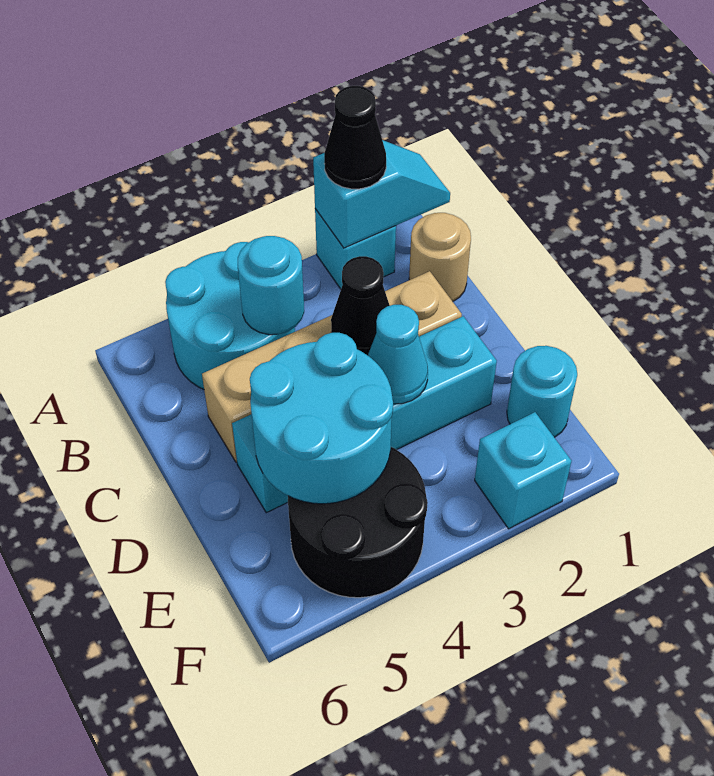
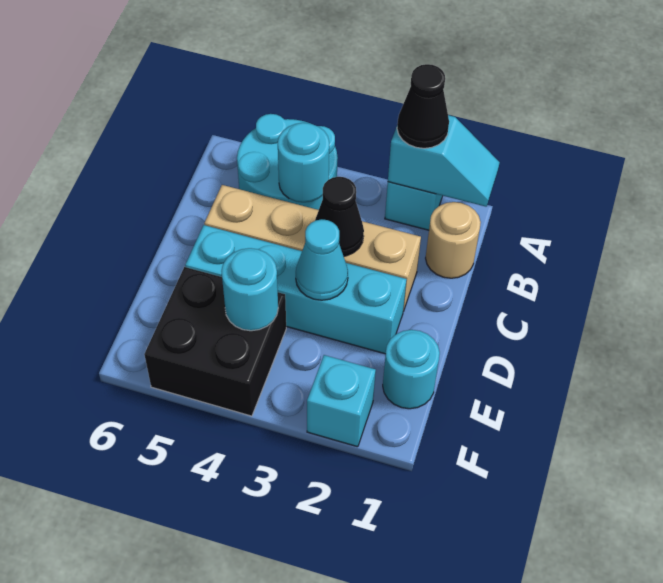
cyan 2x2 round brick [250,333,393,504] -> cyan 1x1 round brick [221,248,278,331]
black 2x2 round brick [288,447,428,598] -> black 2x2 brick [144,267,286,416]

